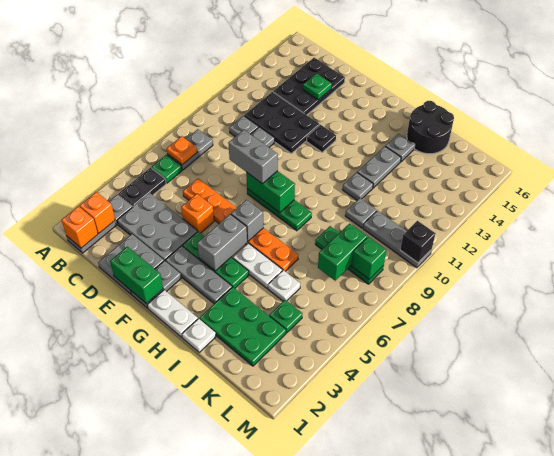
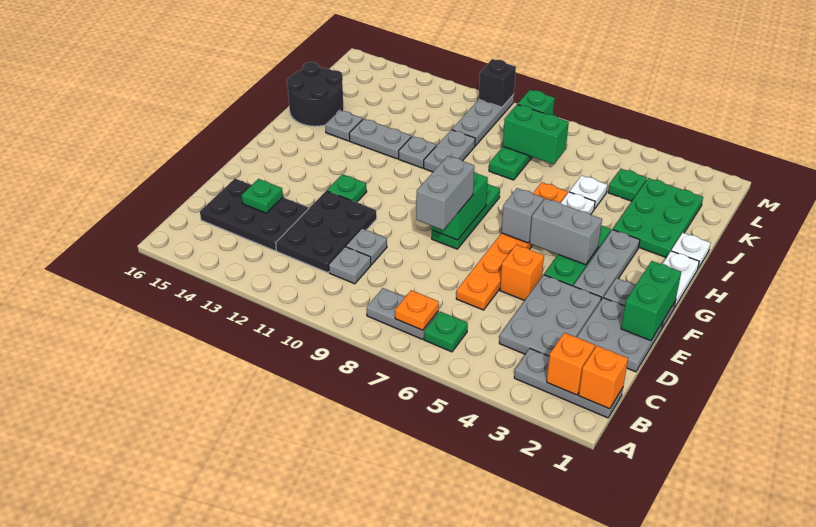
black 1x2 plate [119,168,166,207] -> none
black 1x1 plate [307,125,336,152] -> green 1x1 plate [327,174,367,203]
grey 1x1 plate [345,198,377,228] -> grey 1x2 plate [424,130,475,172]

